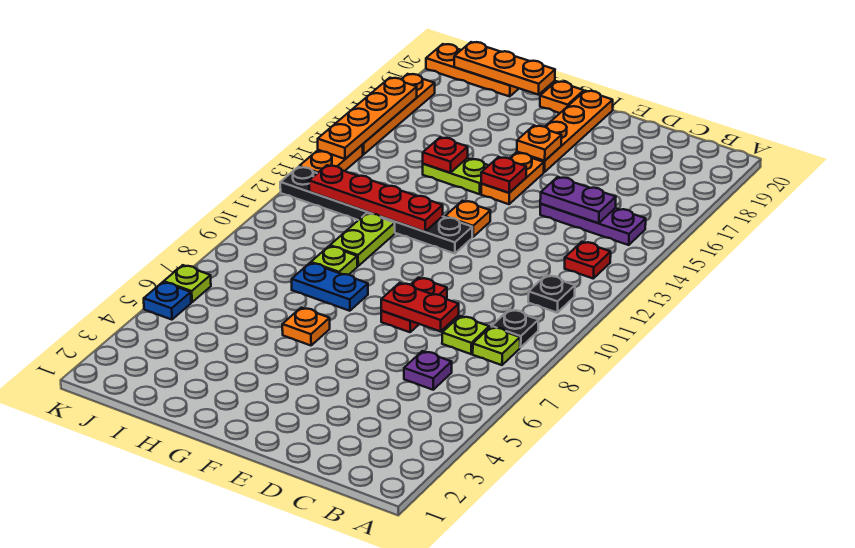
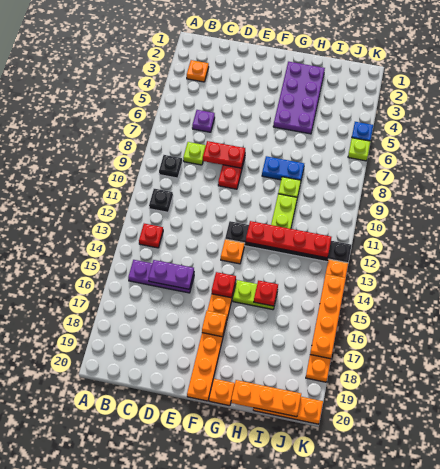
lime 1x1 plate [473,327,520,365] -> none
none -> purple 2x4 plate [273,62,325,134]
orange 1x1 plate [282,308,330,345] -> orange 1x1 plate moved to [187,60,209,82]

